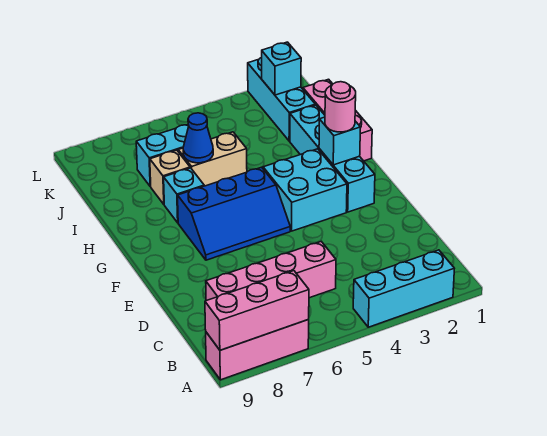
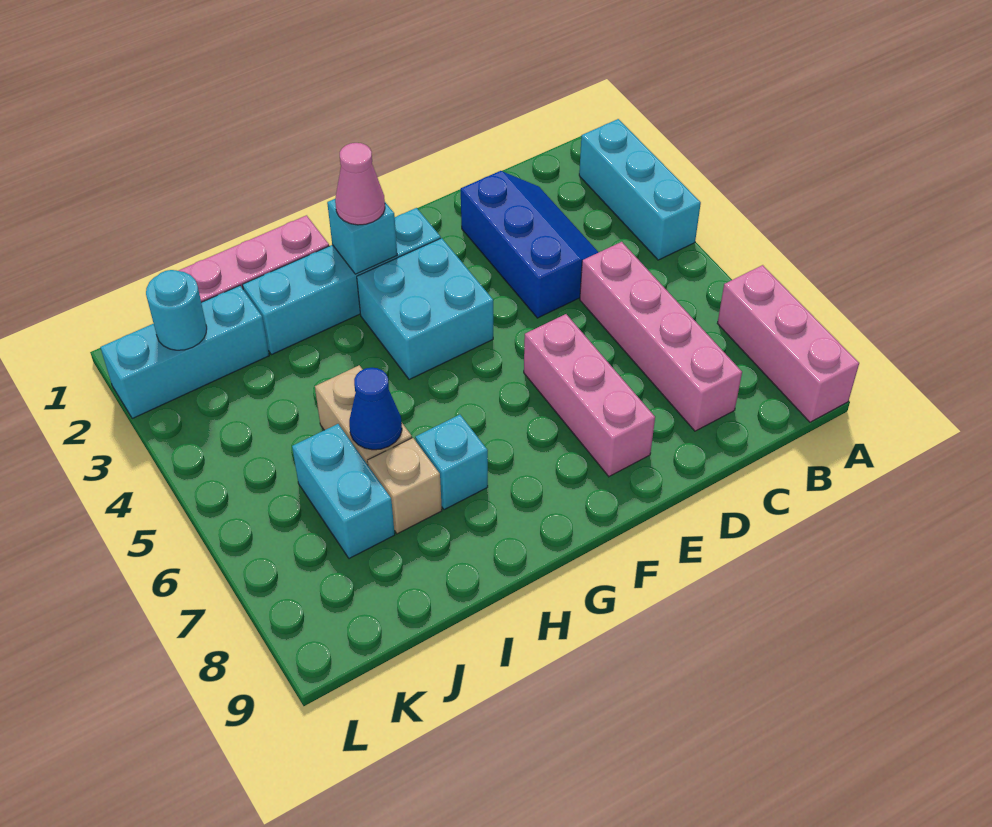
pink 1x3 brick [205,271,309,350] -> pink 1x3 brick moved to [524,314,655,476]
blue 2x3 slope [178,167,290,260] -> blue 2x3 slope moved to [461,171,599,318]
pink 1x1 round brick [325,82,356,132] -> pink 1x1 cone [335,143,385,225]
cyan 1x1 brick [262,42,301,95] -> cyan 1x1 round brick [146,270,207,350]

